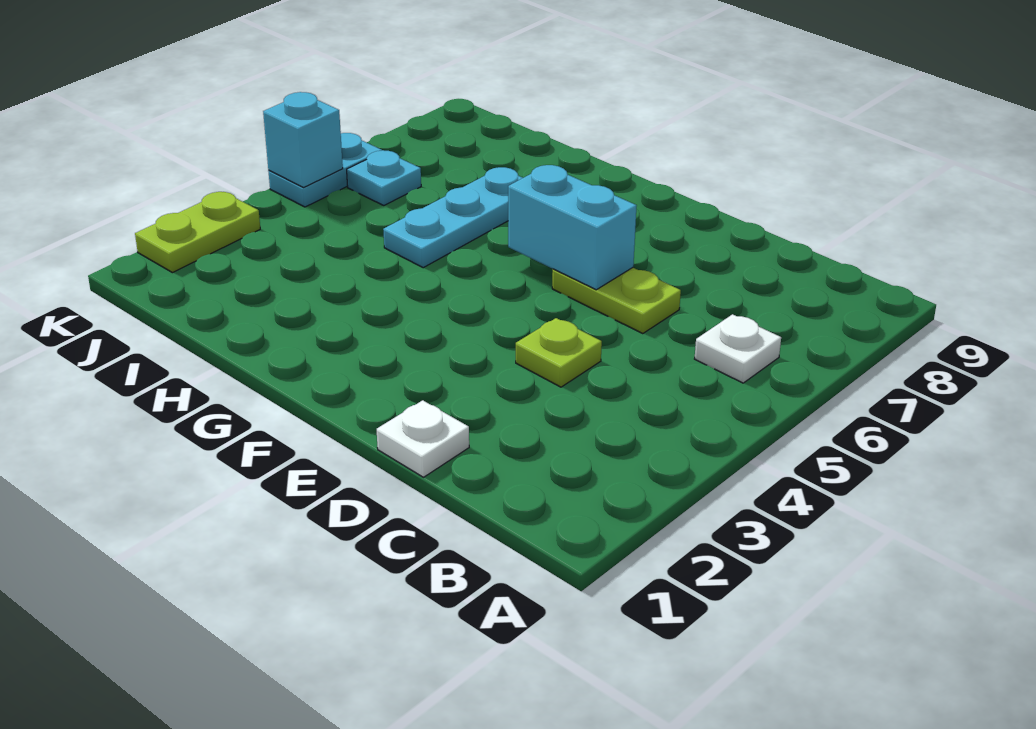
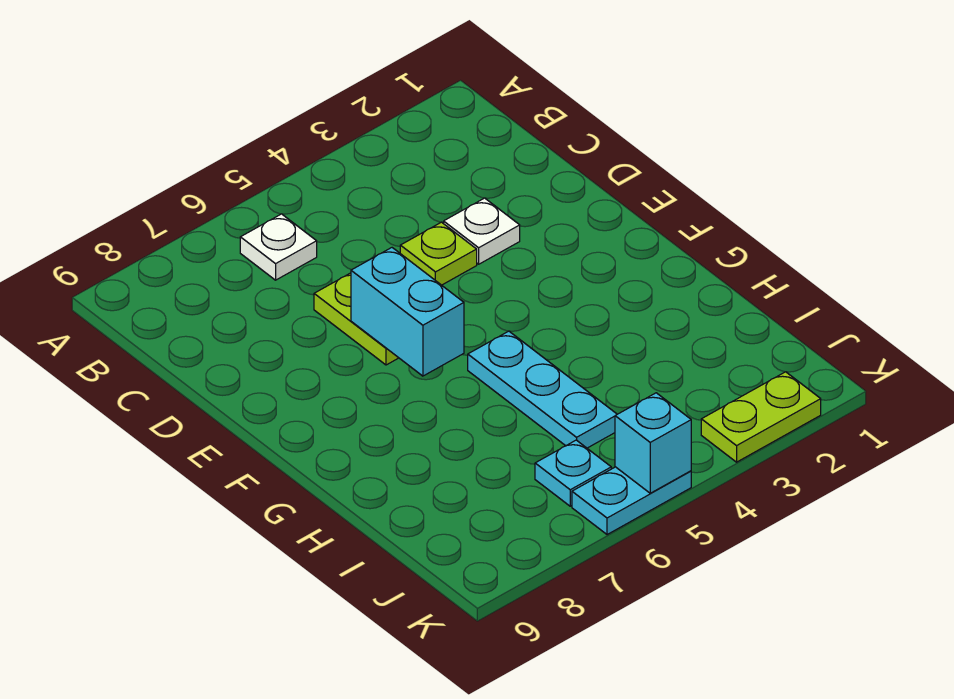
white 1x1 plate [377,400,469,477] -> white 1x1 plate moved to [444,198,520,264]
cyan 1x3 plate [383,167,522,268] -> cyan 1x3 plate turned to [468,331,617,448]

